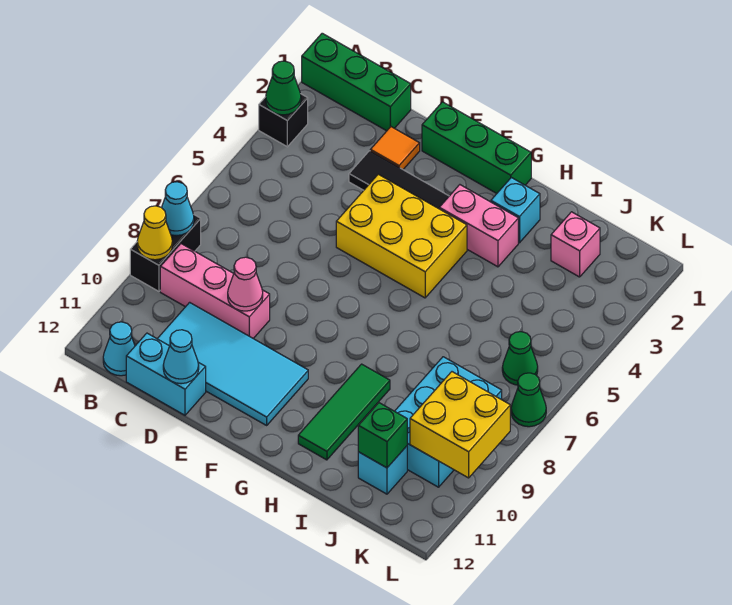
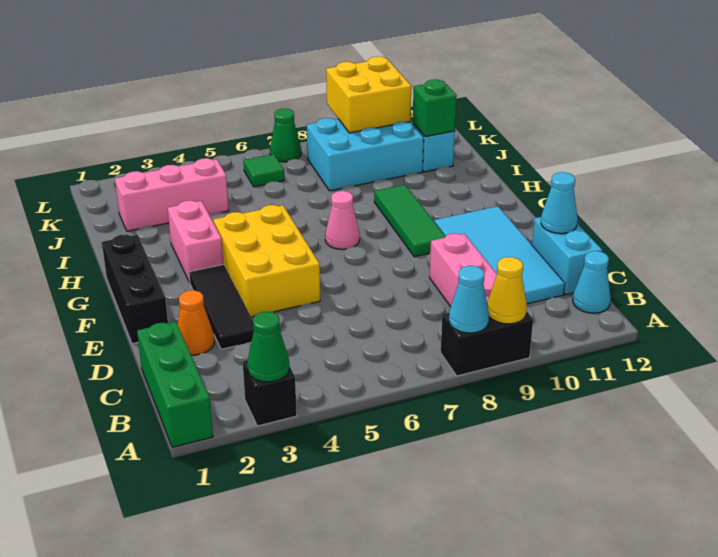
orange 1x1 tile [370,127,420,169] -> orange 1x1 cone [177,290,214,355]
pink 1x1 cone [228,257,263,311] -> pink 1x1 cone moved to [325,191,360,249]
green 1x3 brick [422,102,531,193] -> black 1x3 brick [102,234,168,344]
cyan 1x1 brick [491,178,540,243] -> none
green 1x3 tile [298,364,390,460] -> green 1x3 tile turned to [374,185,446,257]
pink 1x1 brick [551,212,600,277] -> pink 1x3 brick [115,158,229,231]
green 1x1 cone [502,332,538,385] -> green 1x1 tile [244,154,284,187]

